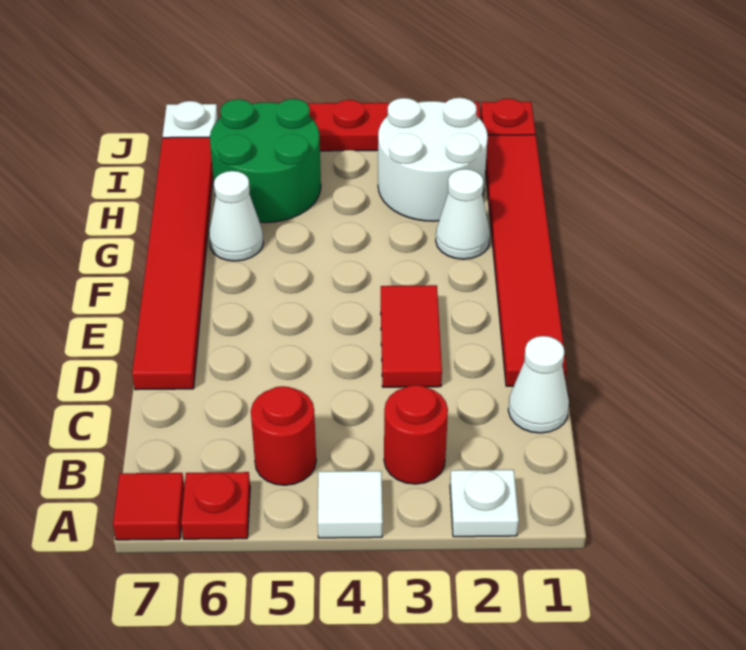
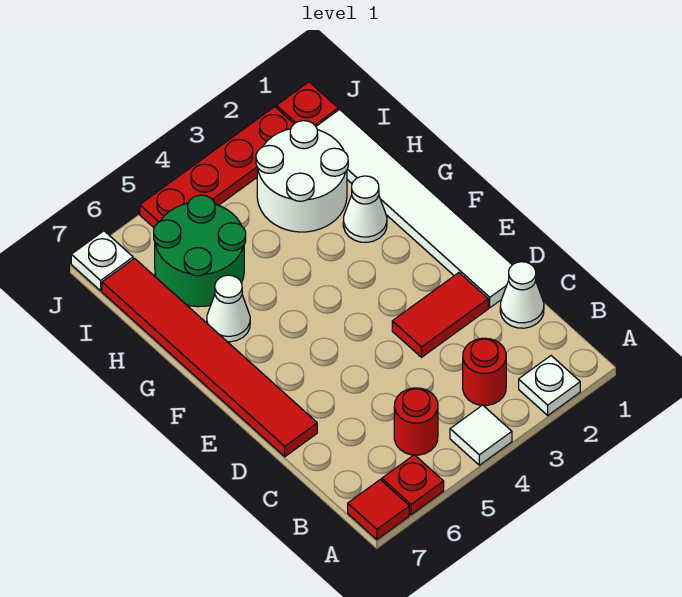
red 1x6 tile [485,135,567,386] -> white 1x6 tile [316,109,512,308]
red 1x2 tile [381,285,442,387] -> red 1x2 tile turned to [392,273,488,357]

